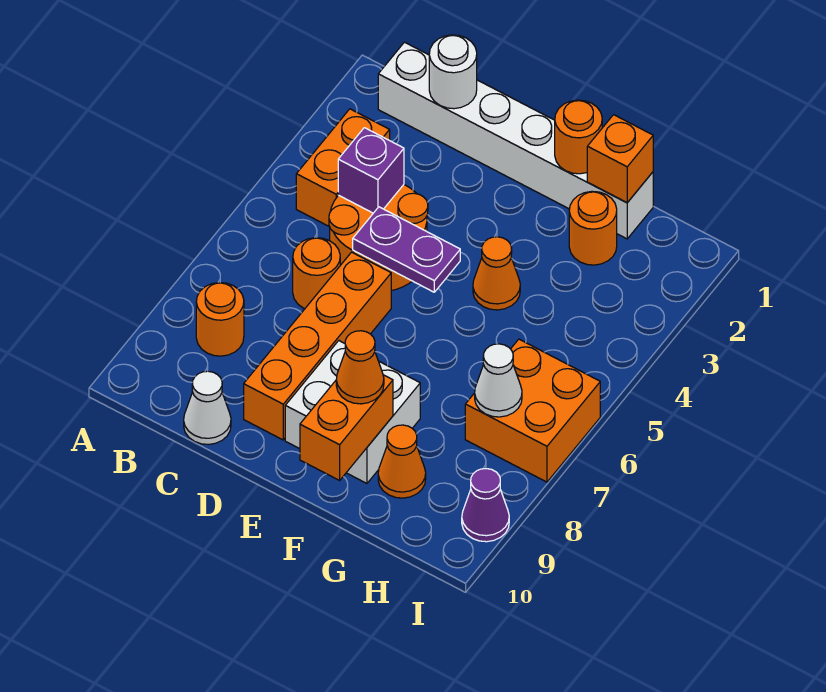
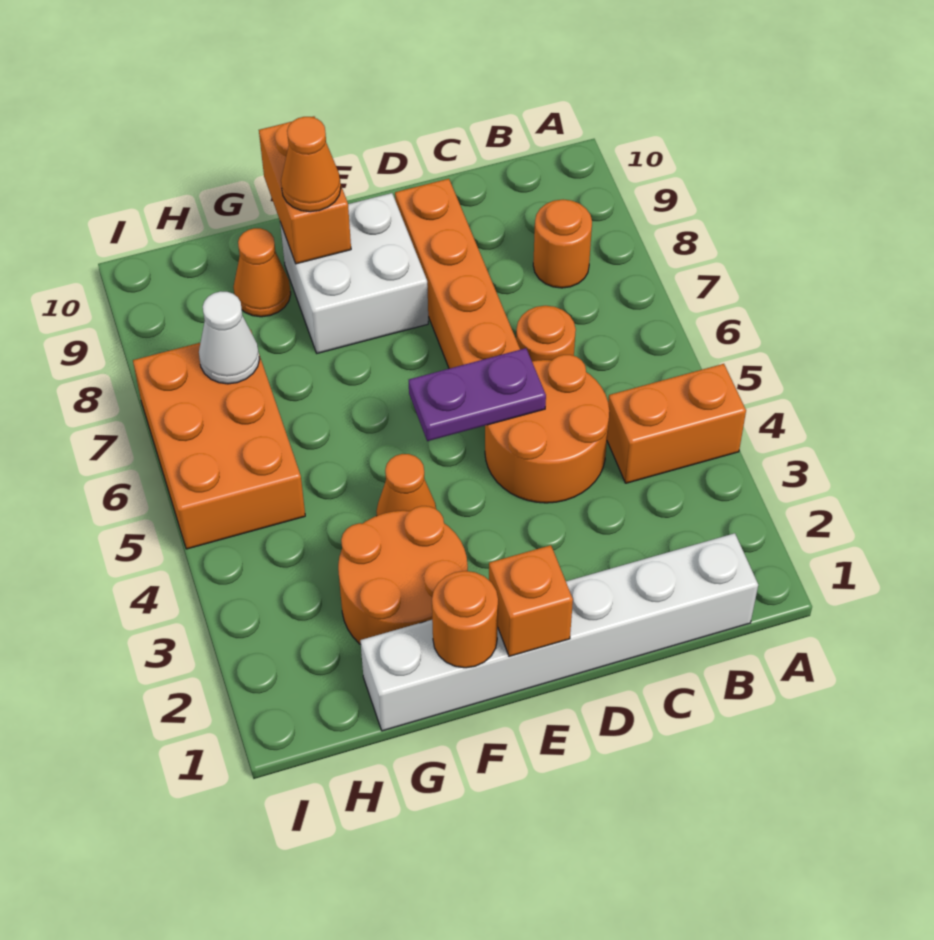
orange 1x2 brick [296,109,390,226] -> orange 1x2 brick turned to [607,364,746,483]
white 1x1 round brick [429,35,477,109] -> none
purple 1x1 brick [338,128,404,213] -> none
white 1x1 cone [184,371,231,444] -> none
orange 1x1 brick [587,115,653,203] -> orange 1x1 brick moved to [489,545,573,657]
orange 1x1 round brick [569,191,617,265] -> orange 2x2 round brick [338,506,468,645]
orange 2x2 brick [465,339,600,482] -> orange 2x3 brick [133,330,305,549]
purple 1x1 cone [462,469,509,542] -> none

